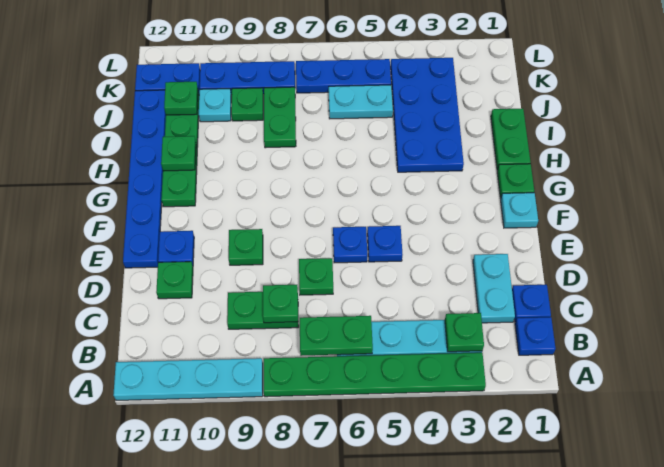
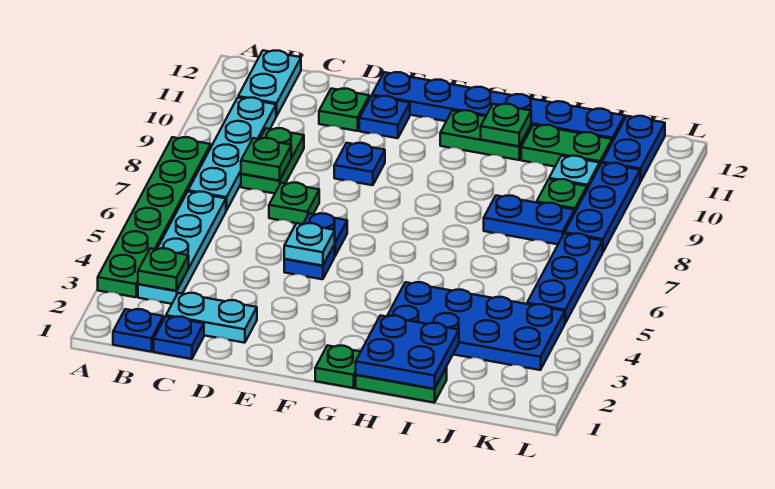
cyan 1x4 plate [113,358,263,400] -> cyan 1x4 plate moved to [188,98,276,211]
green 1x2 plate [300,316,373,356] -> none
green 1x1 plate [229,229,263,265] -> blue 1x1 plate [334,143,385,185]
cyan 1x1 plate [501,193,538,228] -> cyan 1x1 plate moved to [284,223,335,266]
none -> blue 2x2 plate [356,316,459,389]
green 1x2 plate [264,87,296,148] -> blue 1x2 plate [484,196,575,244]
cyan 1x2 plate [329,85,393,119] -> cyan 1x2 plate moved to [238,50,301,116]
green 1x1 plate [164,82,198,115] -> none

